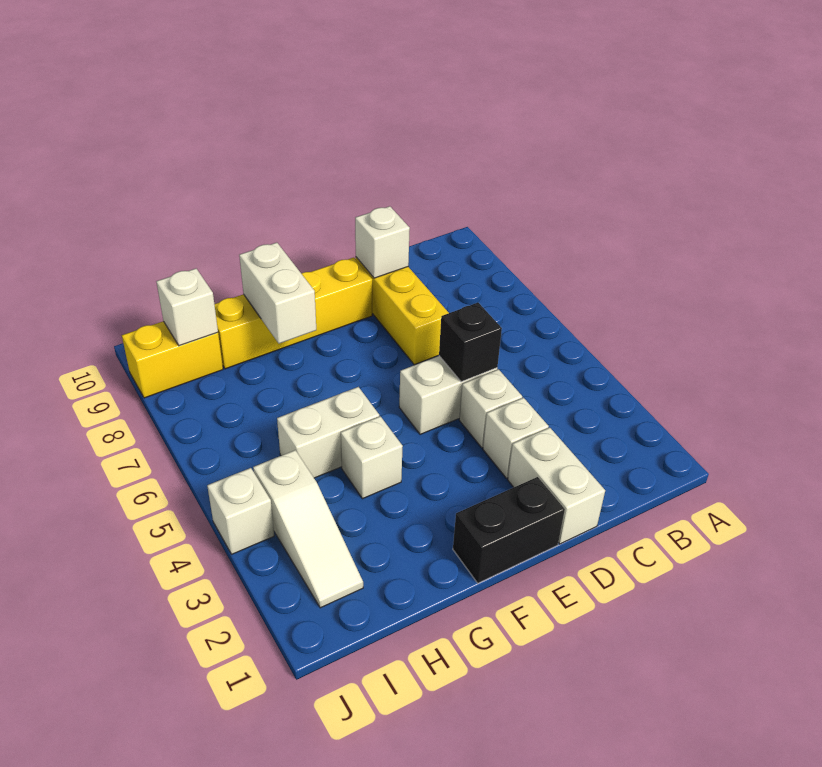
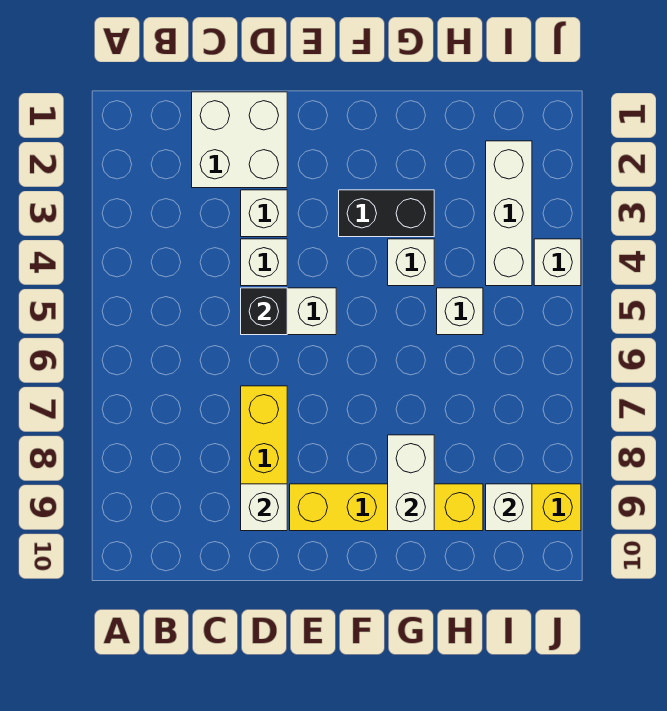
white 1x2 brick [508,428,605,544] -> white 2x2 brick [192,92,287,188]
black 1x2 brick [453,477,565,583] -> black 1x2 brick moved to [339,190,434,237]
white 1x2 brick [277,387,379,478] -> white 1x1 brick [437,288,483,335]
white 1x3 slope [253,450,363,608] -> white 1x3 brick [486,141,532,286]

